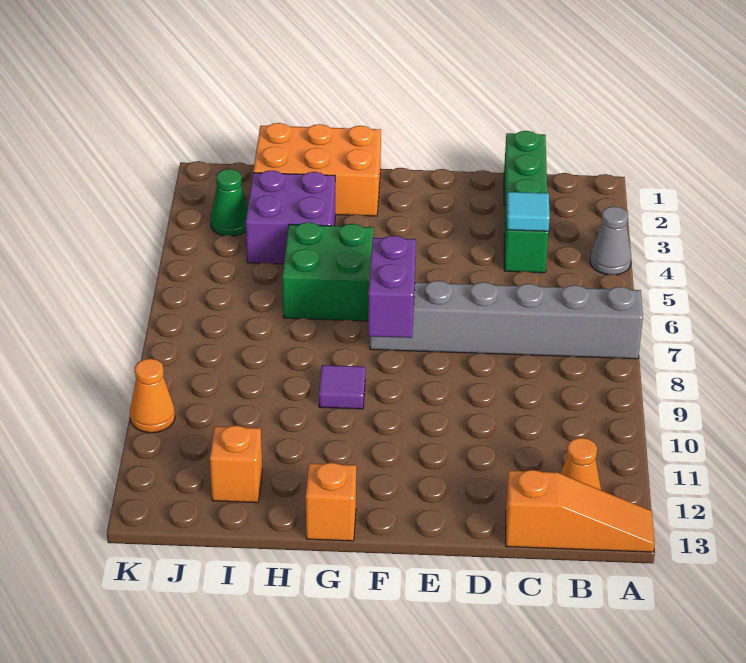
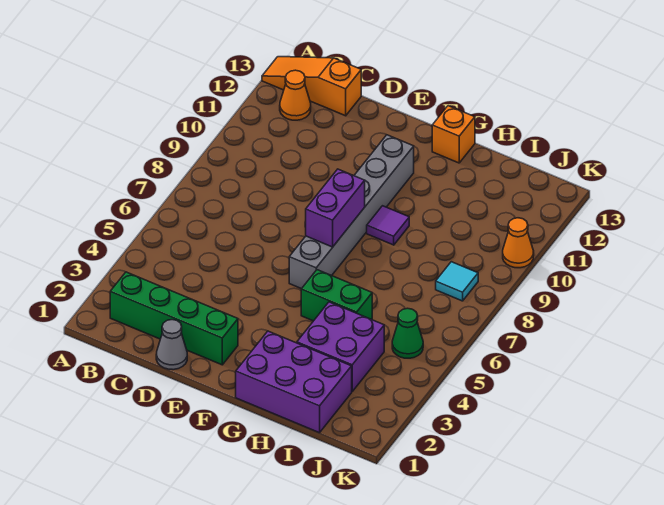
grey 1x1 cone [590,206,631,275] -> grey 1x1 cone moved to [156,320,187,370]
grey 1x6 brick [370,281,643,359] -> grey 1x6 brick turned to [289,135,414,289]
green 1x4 brick [504,131,548,273] -> green 1x4 brick turned to [110,272,238,365]
cyan 1x1 tile [507,192,550,231] -> cyan 1x1 tile moved to [436,262,478,301]
orange 2x3 brick [253,123,381,216] -> purple 2x3 brick [236,331,352,433]
green 2x2 brick [282,222,374,321] -> green 1x2 brick [301,270,372,321]
orange 1x1 brick [210,425,262,503] -> none
green 1x1 cone [211,169,248,236] -> green 1x1 cone moved to [392,308,423,358]

